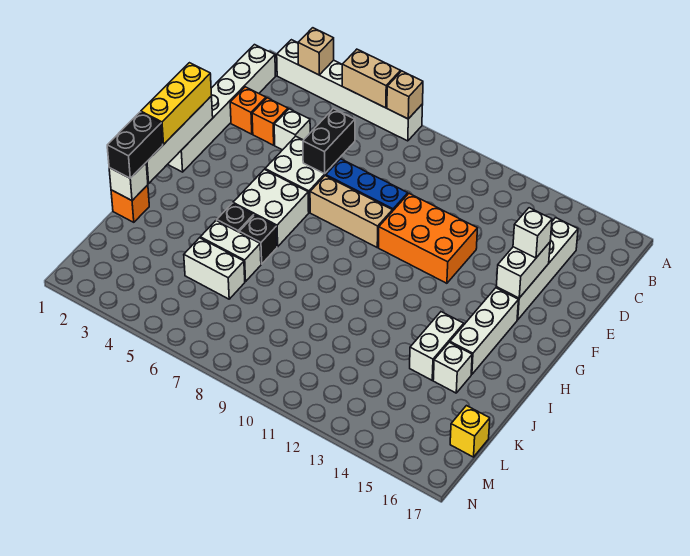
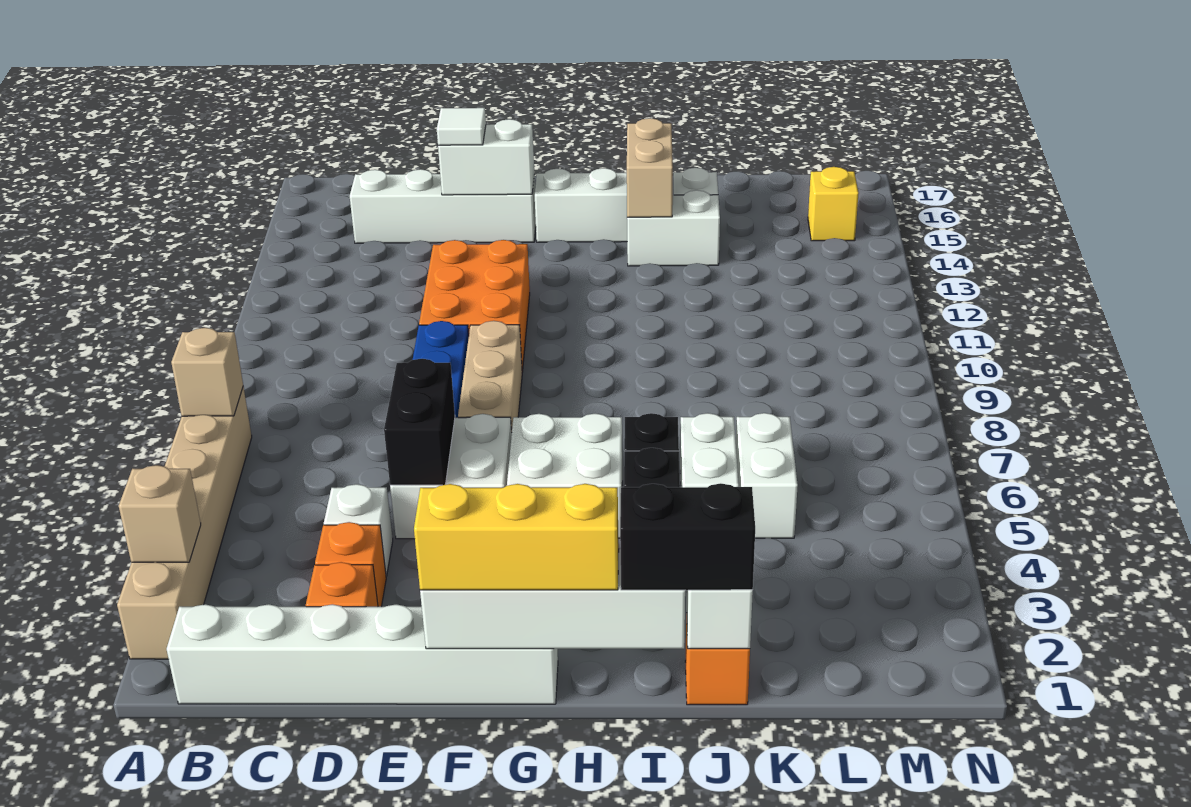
white 1x6 brick [277,40,423,141] -> tan 1x6 brick [117,387,252,659]
tan 1x2 brick [342,49,401,108] -> tan 1x2 brick moved to [627,118,673,217]
black 1x2 brick [303,109,355,174] -> black 1x2 brick turned to [384,359,455,485]
white 1x1 brick [513,208,552,258] -> white 1x1 tile [437,108,486,145]
yellow 1x1 brick [450,406,490,457] -> yellow 1x1 brick moved to [808,167,859,241]

